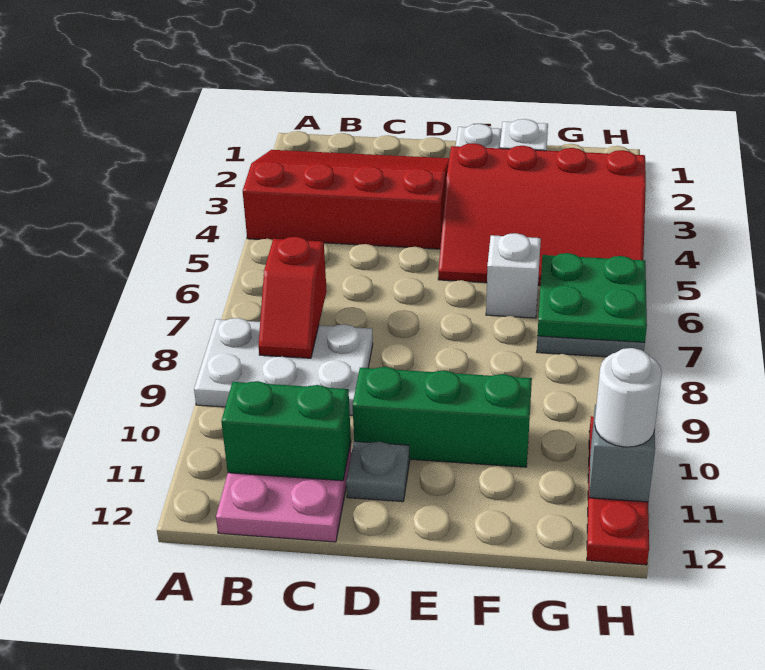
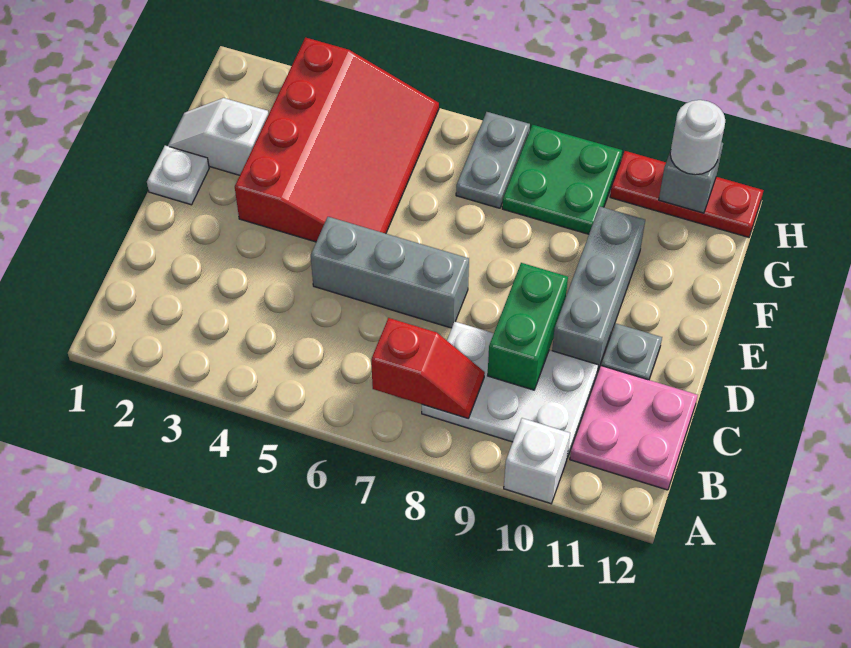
red 3x4 slope [243,150,449,249] -> none
white 2x3 plate [194,318,373,415] -> white 2x3 plate turned to [422,322,598,458]
green 1x2 brick [221,381,351,481] -> green 1x2 brick moved to [488,263,568,390]
none -> grey 1x3 brick [311,217,469,328]
green 1x3 brick [353,367,532,467] -> grey 1x3 brick [552,206,645,372]
white 1x1 brick [486,233,541,318] -> white 1x1 brick moved to [504,418,570,504]
green 2x2 plate [537,253,647,342] -> green 2x2 plate moved to [502,125,622,234]

